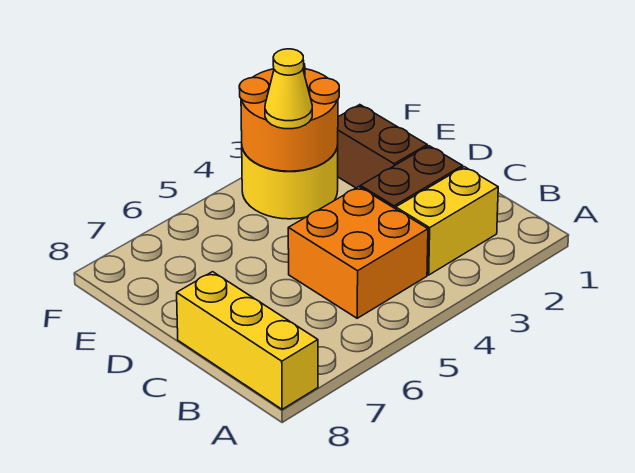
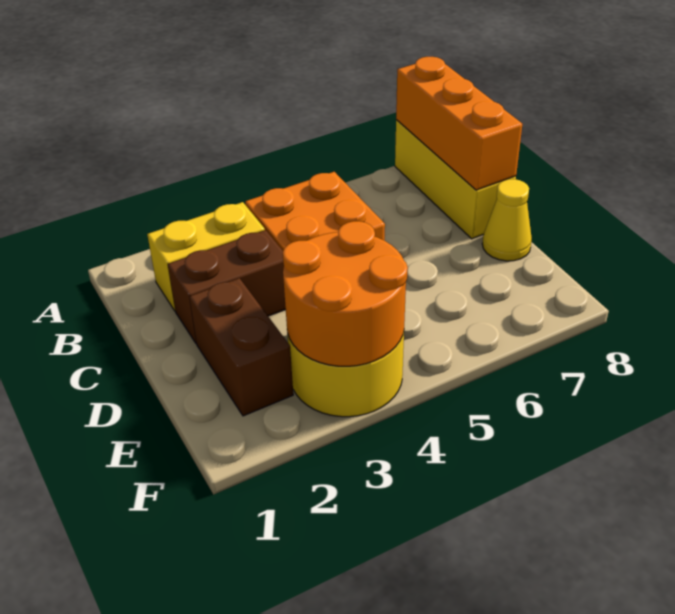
none -> orange 1x3 brick [396,57,522,190]
yellow 1x1 cone [265,49,312,129] -> yellow 1x1 cone moved to [482,179,532,261]

